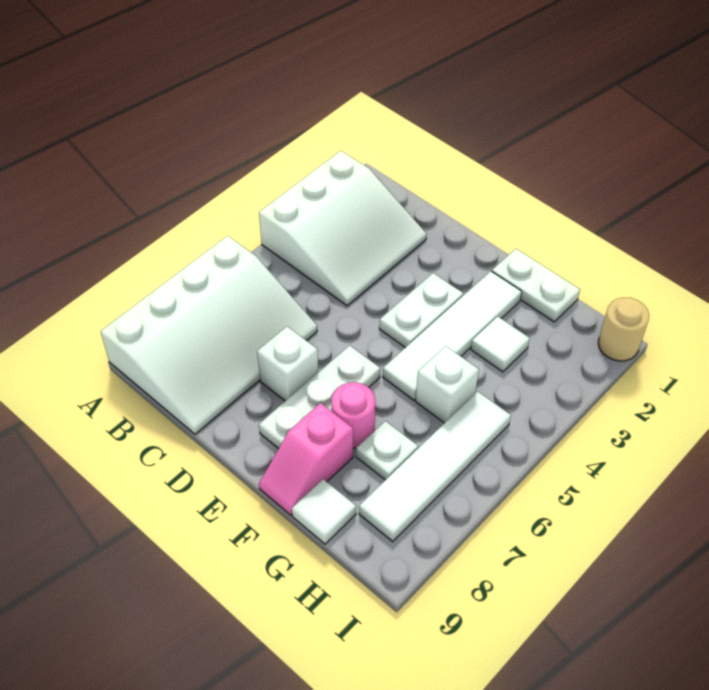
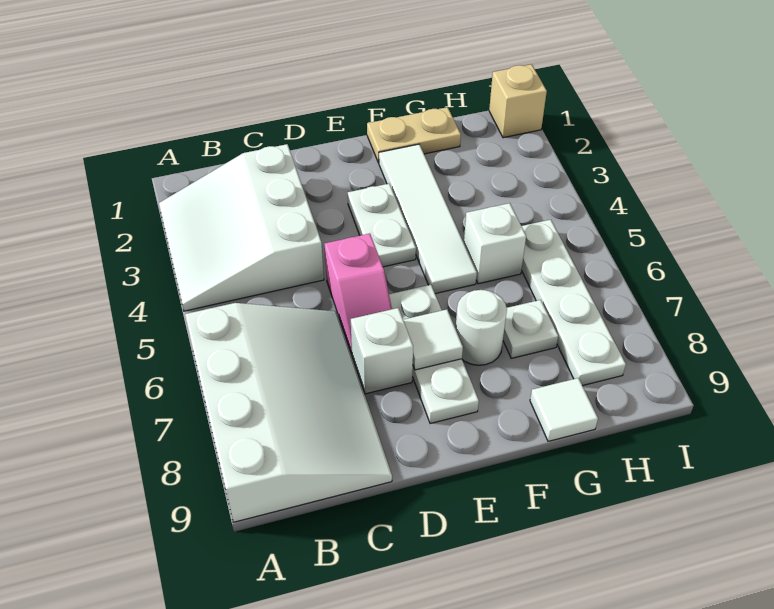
white 3x3 slope [259,150,426,306] -> white 3x3 slope turned to [159,144,324,311]
white 1x2 plate [492,249,580,322] -> tan 1x2 plate [367,107,461,163]
pink 1x1 round brick [331,382,375,448] -> white 1x1 round brick [456,290,507,365]
pink 1x2 slope [259,403,353,515] -> pink 1x2 slope moved to [324,234,392,353]
white 1x1 tile [471,316,530,372] -> white 1x1 tile moved to [403,309,463,370]
white 1x4 tile [359,391,511,541] -> white 1x4 plate [521,220,626,386]
tan 1x1 round brick [598,298,649,361] -> tan 1x1 brick [489,64,547,138]

